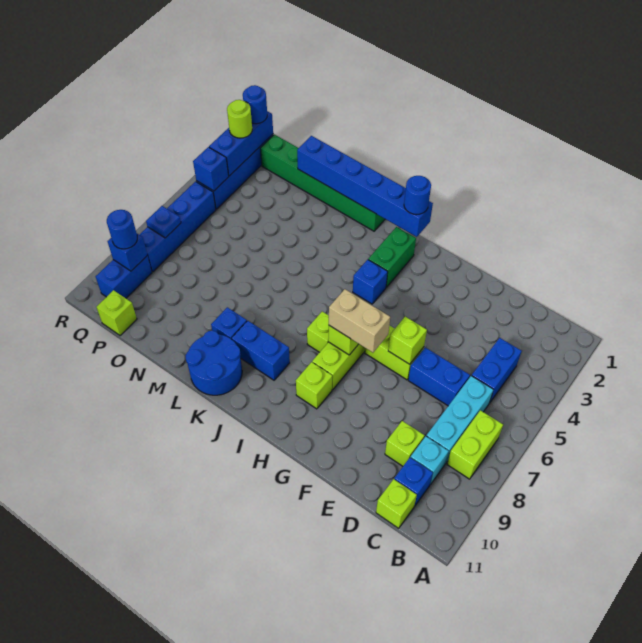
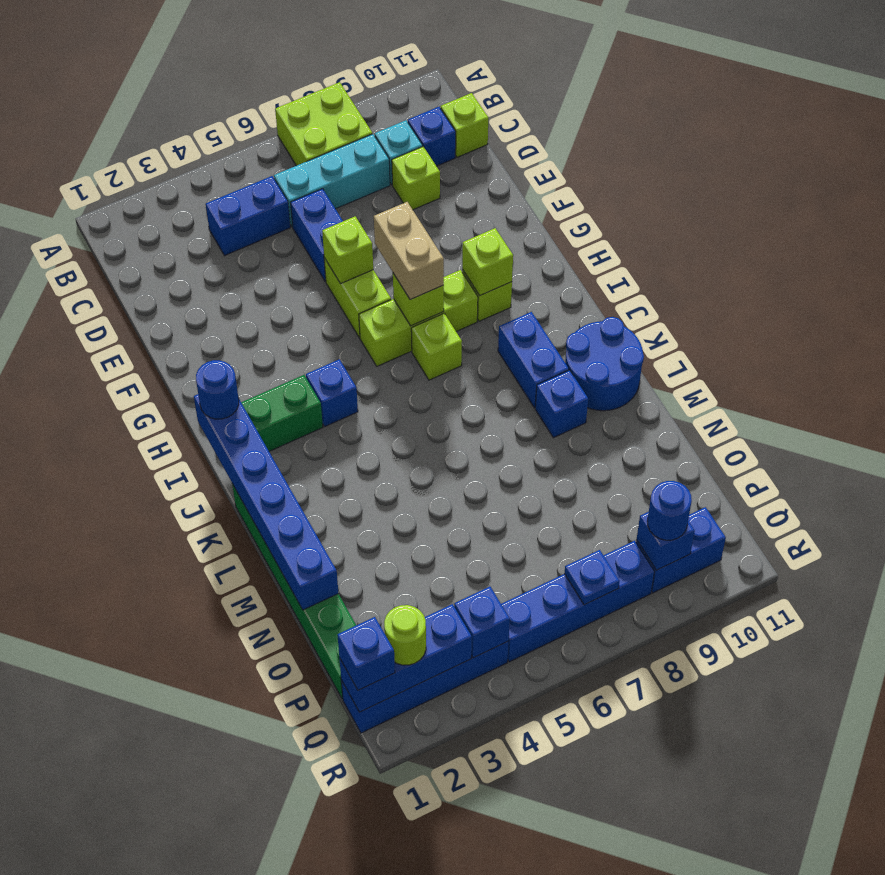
lime 1x2 brick [447,410,503,479] -> lime 2x2 brick [275,82,372,166]
lime 1x1 brick [96,290,137,336] -> lime 1x1 brick moved to [462,228,513,295]
blue 1x1 round brick [243,85,267,124] -> blue 1x1 brick [338,617,395,690]

